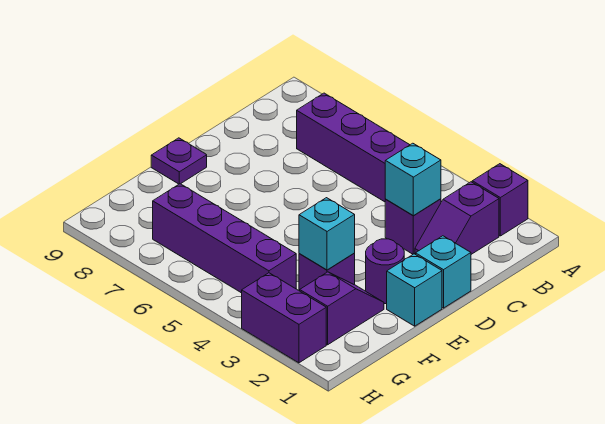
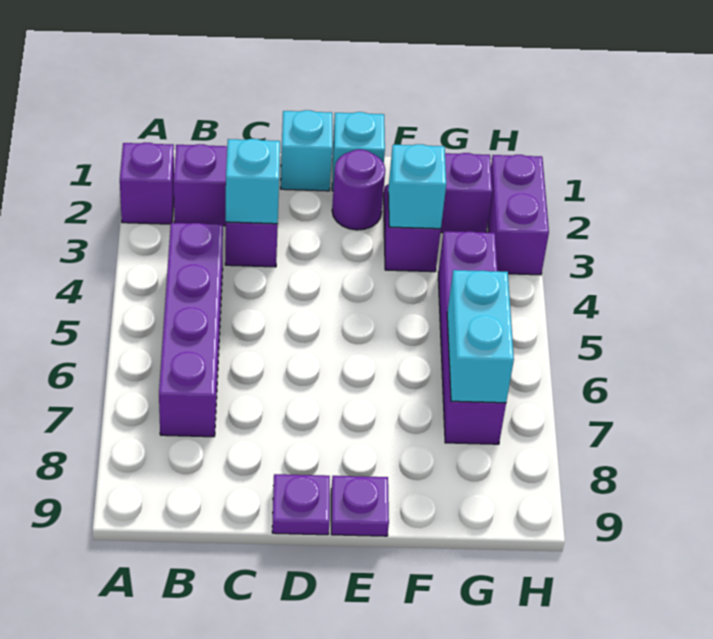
none -> purple 1x1 plate [272,474,330,535]
none -> cyan 1x2 brick [447,270,514,403]

